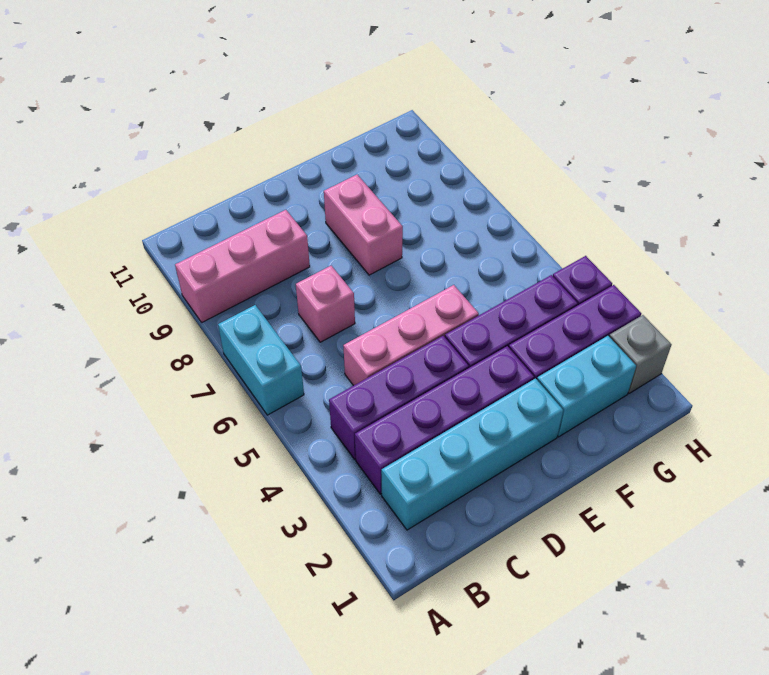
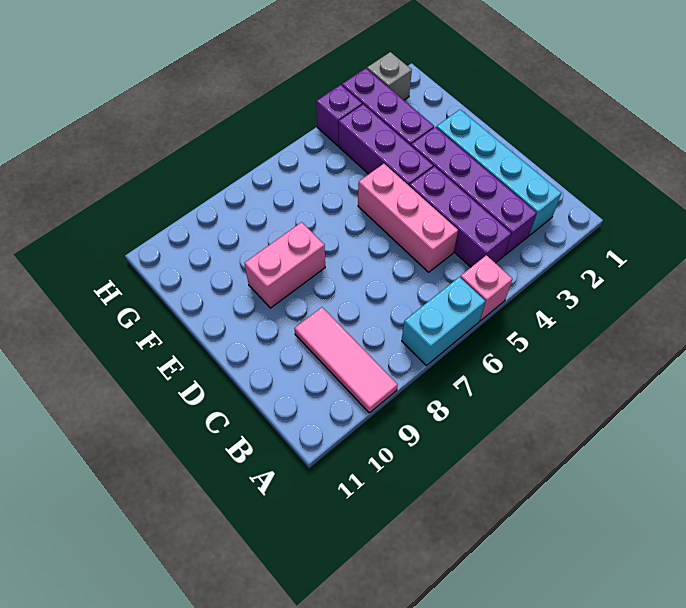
pink 1x3 brick [175,210,310,322] -> pink 1x3 tile [294,307,398,413]
pink 1x1 brick [296,266,355,342] -> pink 1x1 brick moved to [460,255,512,321]
cyan 1x2 brick [537,336,636,437] -> none

